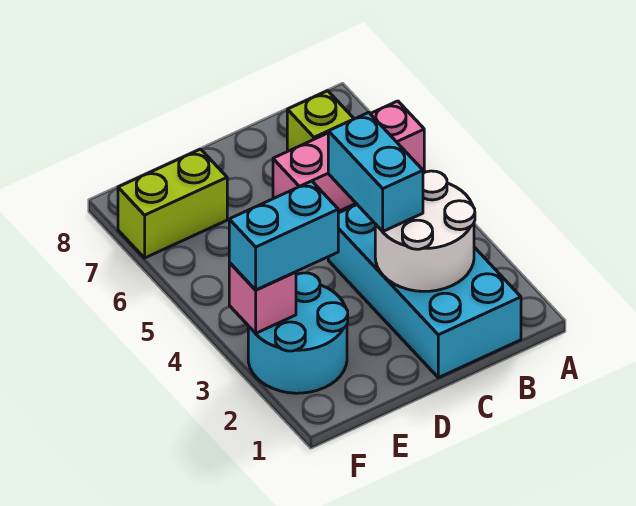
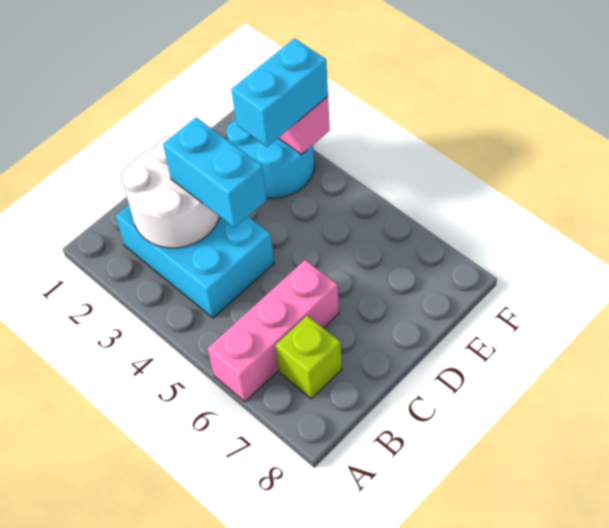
cyan 2x4 brick [328,205,521,378] -> cyan 2x3 brick [116,205,274,318]
lime 1x2 brick [118,149,227,258] -> none

